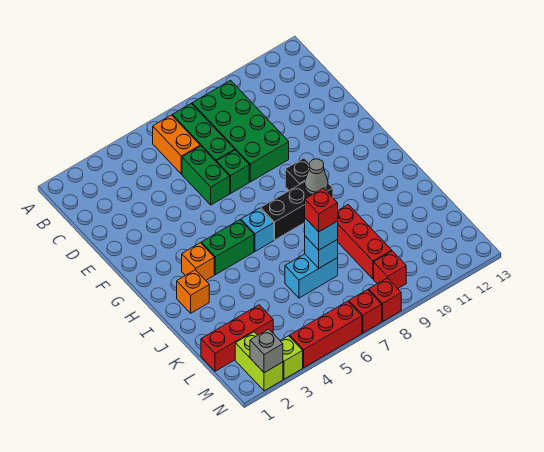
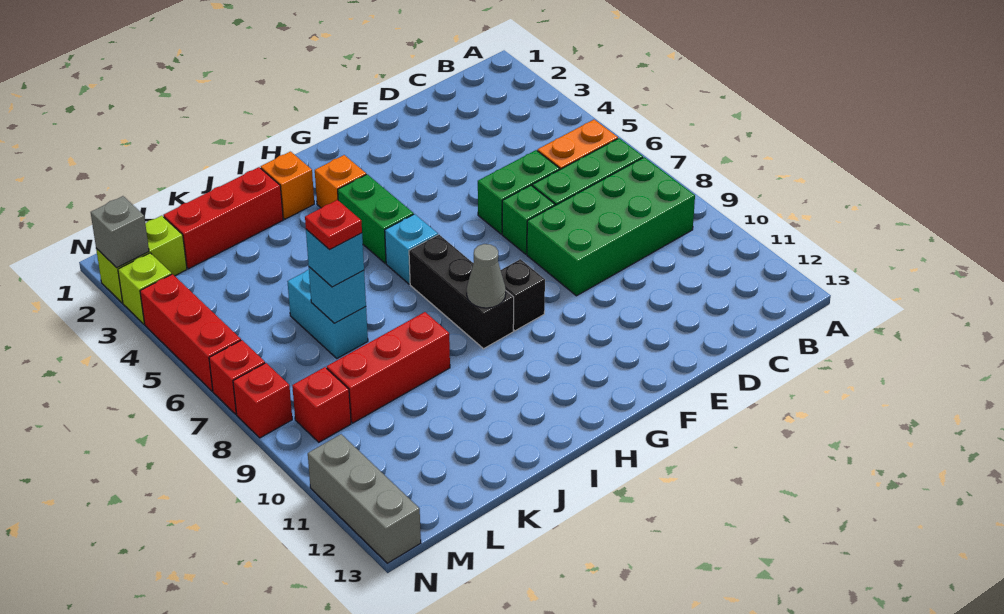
red 1x1 brick [305,188,338,232] -> red 1x1 plate [305,200,362,250]
red 1x3 brick [201,305,273,371] -> red 1x3 brick turned to [163,167,283,269]
none -> grey 1x3 brick [308,434,421,563]

